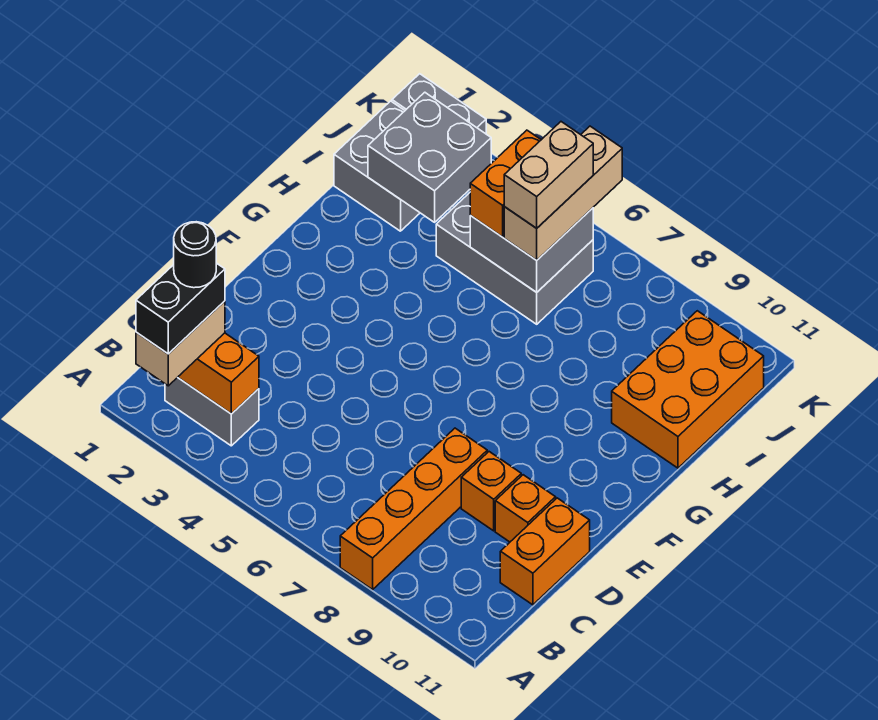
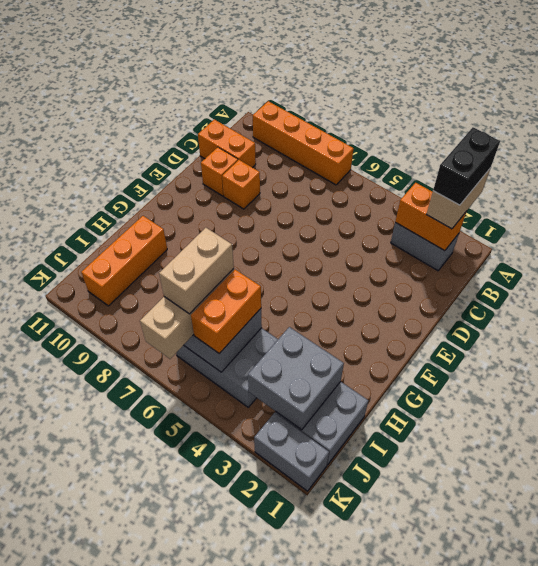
orange 1x4 brick [340,428,487,590] -> orange 1x4 brick turned to [253,101,354,185]
black 1x1 round brick [174,222,216,288] -> none
orange 1x2 brick [500,498,590,605] -> orange 1x2 brick turned to [198,119,256,168]
orange 2x3 brick [612,311,764,468] -> orange 1x3 brick [81,216,167,306]

